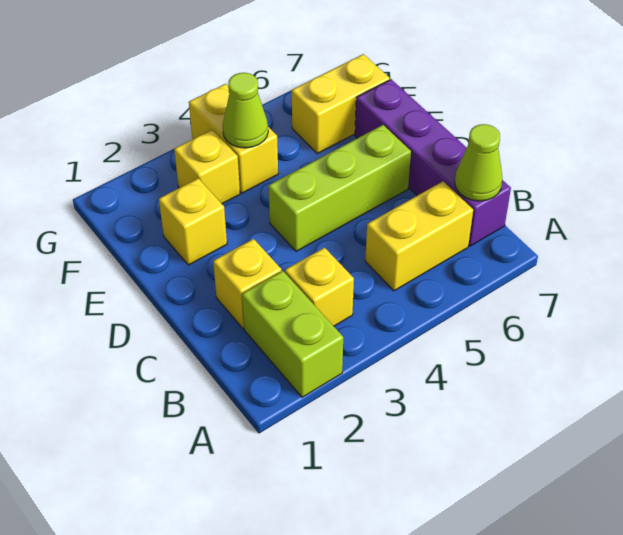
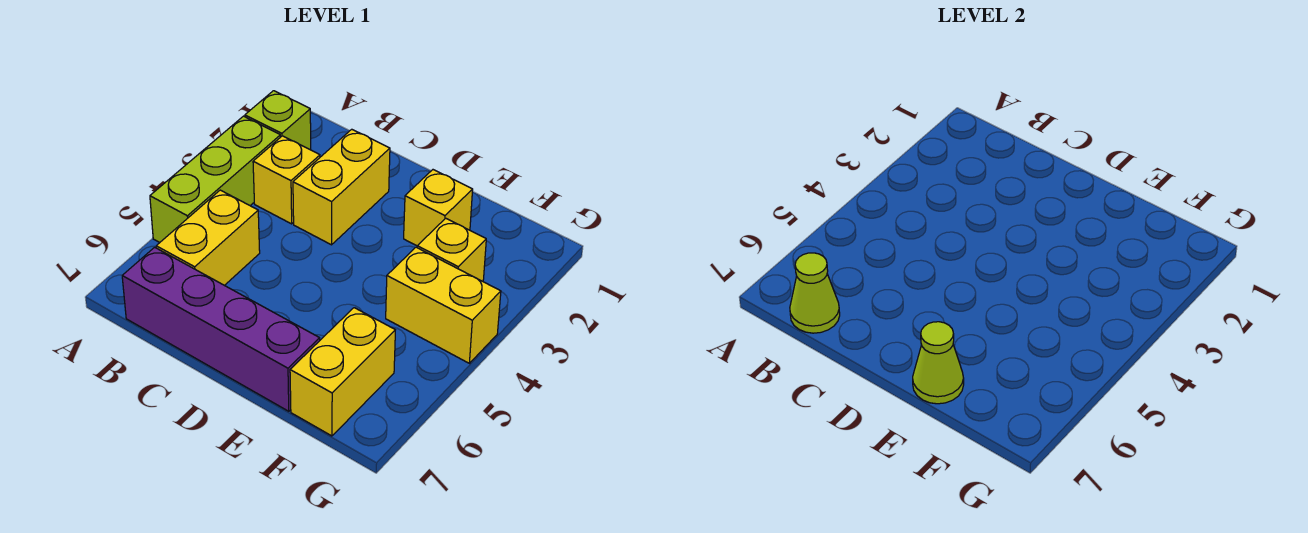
lime 1x2 brick [242,271,343,397] -> lime 1x1 brick [245,91,311,150]
yellow 1x1 brick [213,239,281,329] -> yellow 1x2 brick [293,129,390,245]
lime 1x3 brick [268,125,411,251] -> lime 1x3 brick moved to [150,116,280,242]
lime 1x1 cone [223,73,268,148] -> lime 1x1 cone moved to [913,322,964,404]

